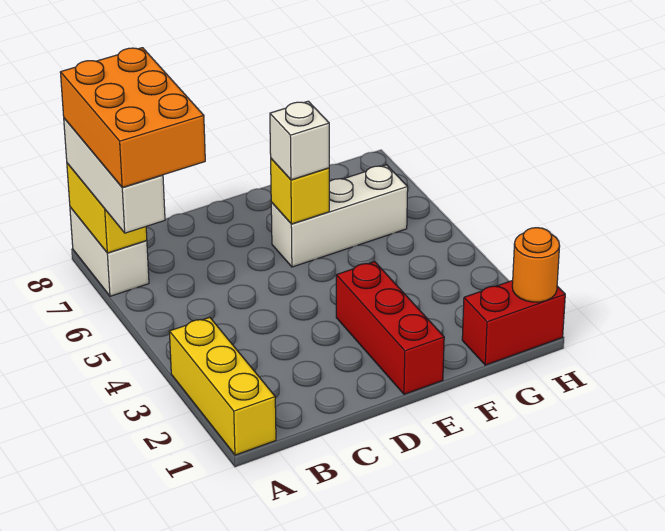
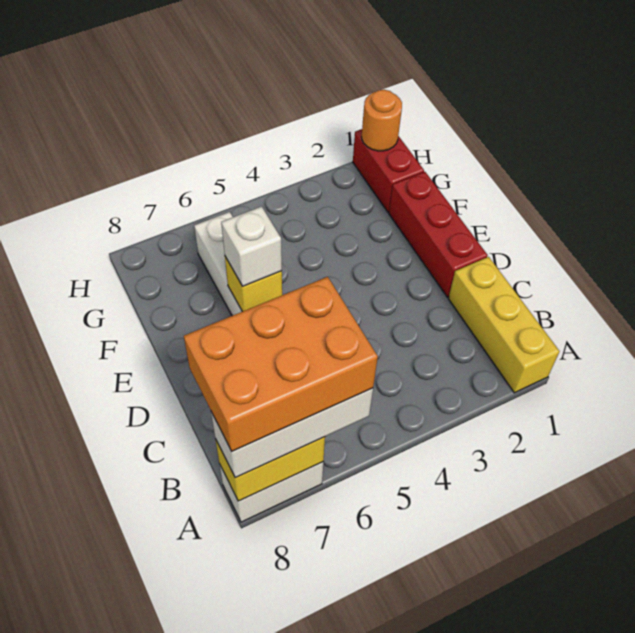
yellow 1x3 brick [169,317,276,455] -> yellow 1x3 brick turned to [448,257,560,393]
red 1x3 brick [336,262,444,394] -> red 1x3 brick turned to [389,172,488,297]

